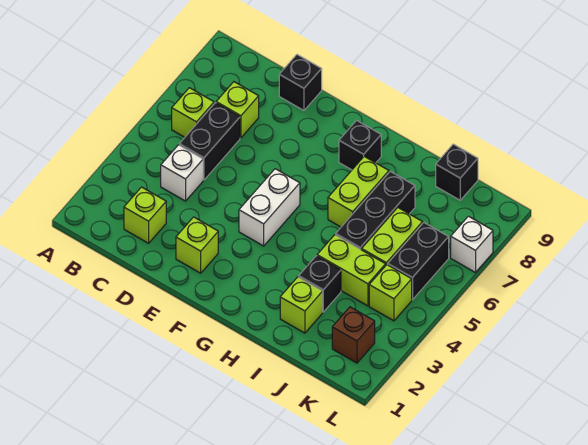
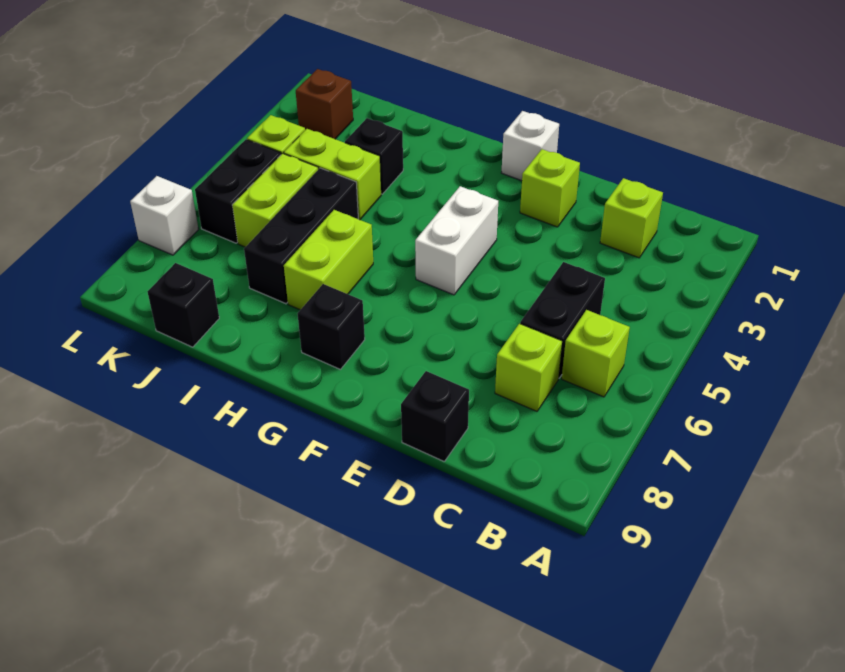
white 1x1 brick [161,145,203,201] -> white 1x1 brick moved to [501,111,559,181]
lime 1x1 brick [280,277,323,333] -> none

